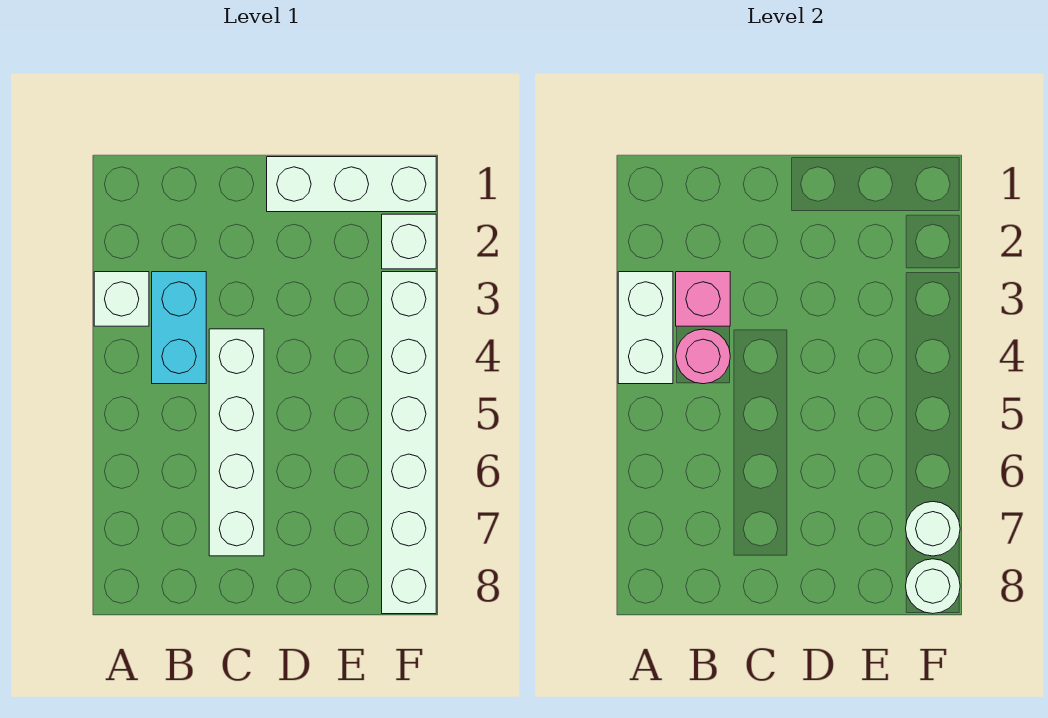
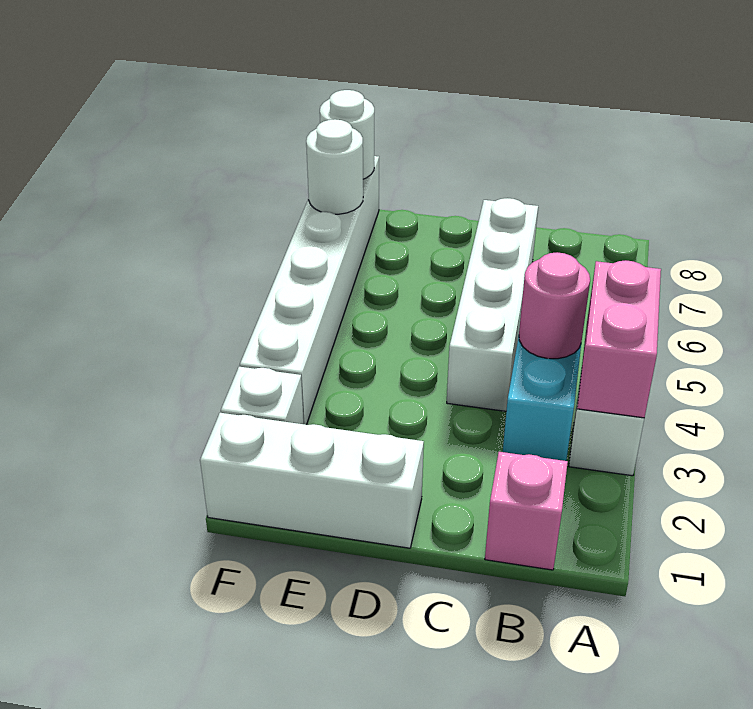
white 1x2 brick [618,272,673,384] -> pink 1x2 brick [577,260,661,418]
pink 1x1 brick [676,272,730,326] -> pink 1x1 brick moved to [485,452,568,570]

